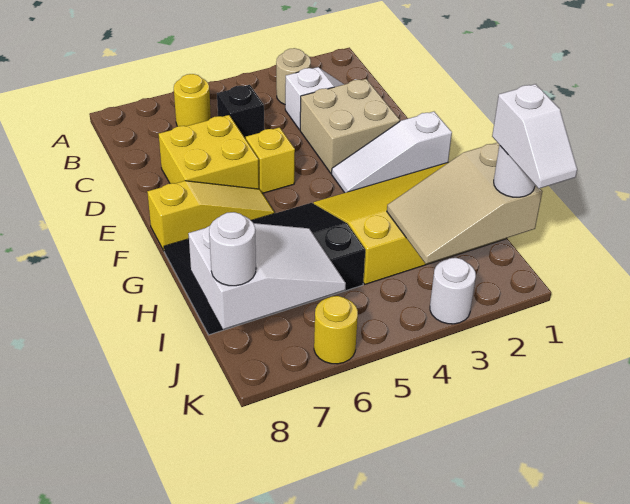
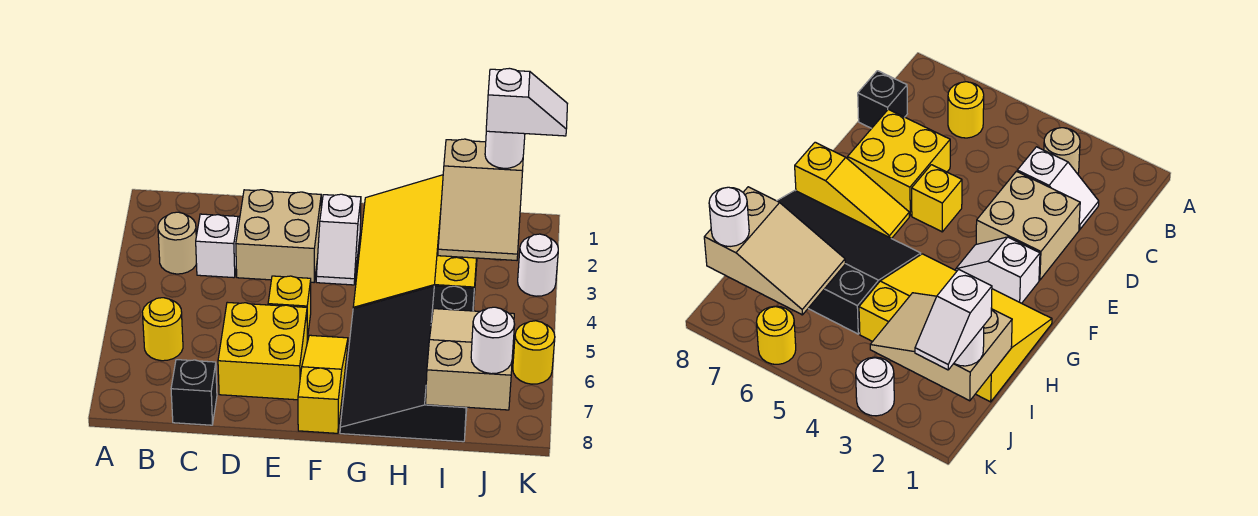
black 1x1 brick [217,85,264,139] -> black 1x1 brick moved to [171,360,217,425]
white 1x3 slope [332,112,452,193] -> white 1x2 slope [316,194,361,285]
white 2x3 slope [188,223,346,329] -> tan 2x3 slope [426,309,514,410]

